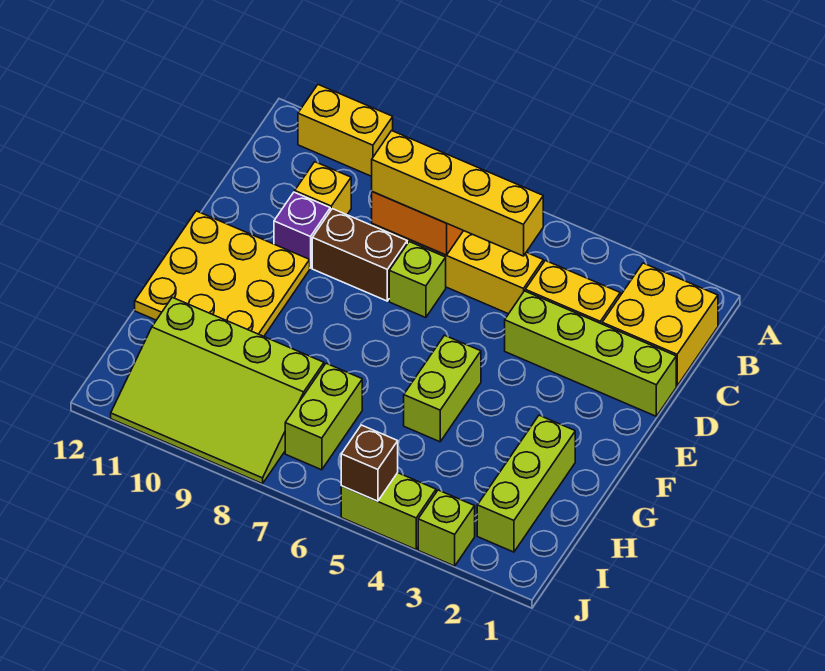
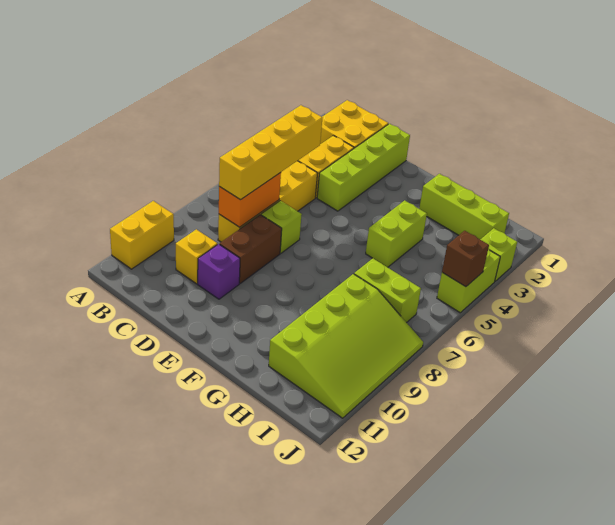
yellow 3x3 plate [135,211,310,336] -> none
lime 1x2 brick [404,335,481,442] -> lime 1x2 brick turned to [366,200,427,267]

